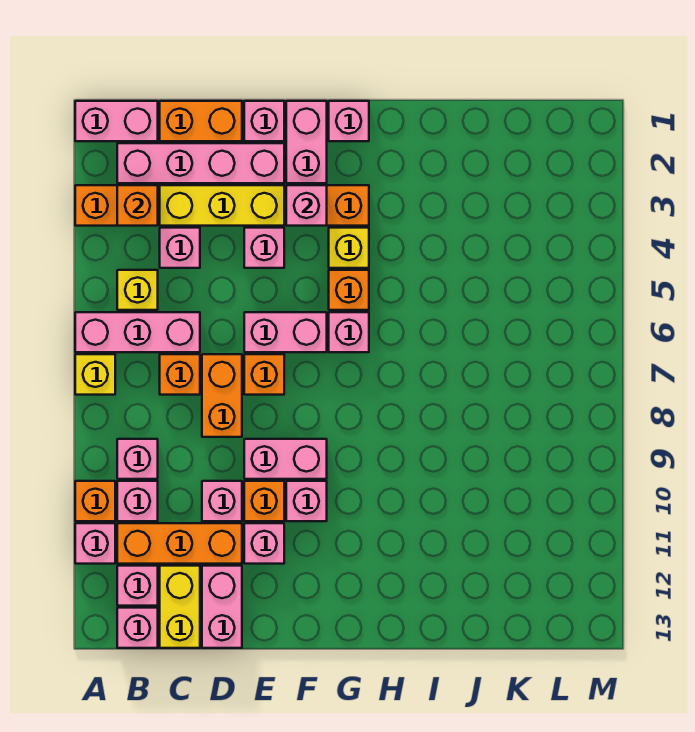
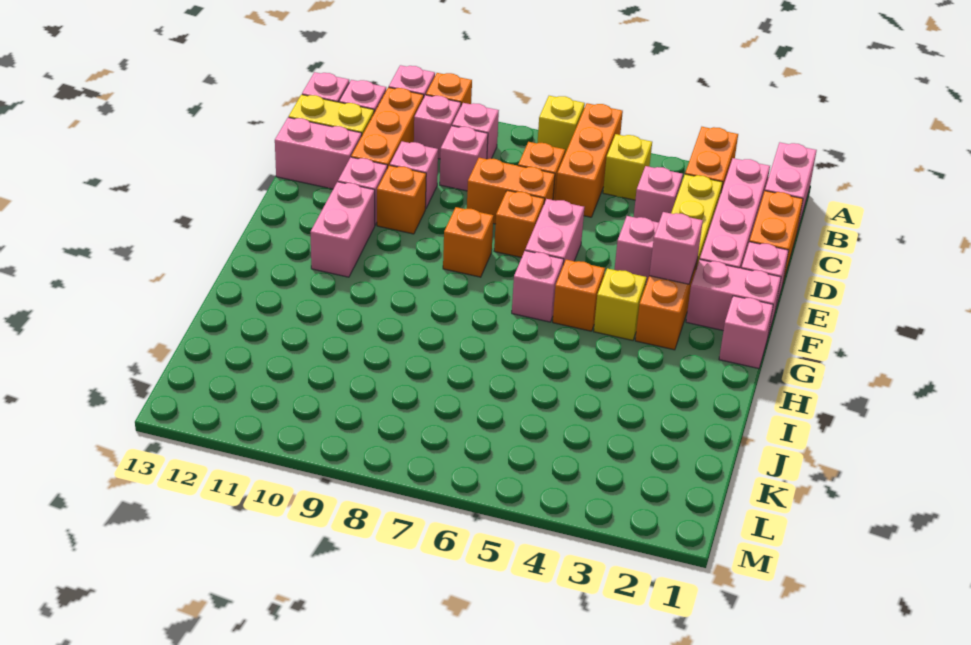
pink 1x3 brick [75,312,200,352] -> orange 1x3 brick [555,103,623,217]
orange 1x1 brick [117,185,158,226] -> orange 1x1 brick moved to [443,207,494,277]
pink 1x2 brick [244,439,327,479] -> pink 1x2 brick moved to [310,182,375,277]
pink 1x1 brick [286,481,327,521] -> pink 1x1 brick moved to [440,126,488,191]

